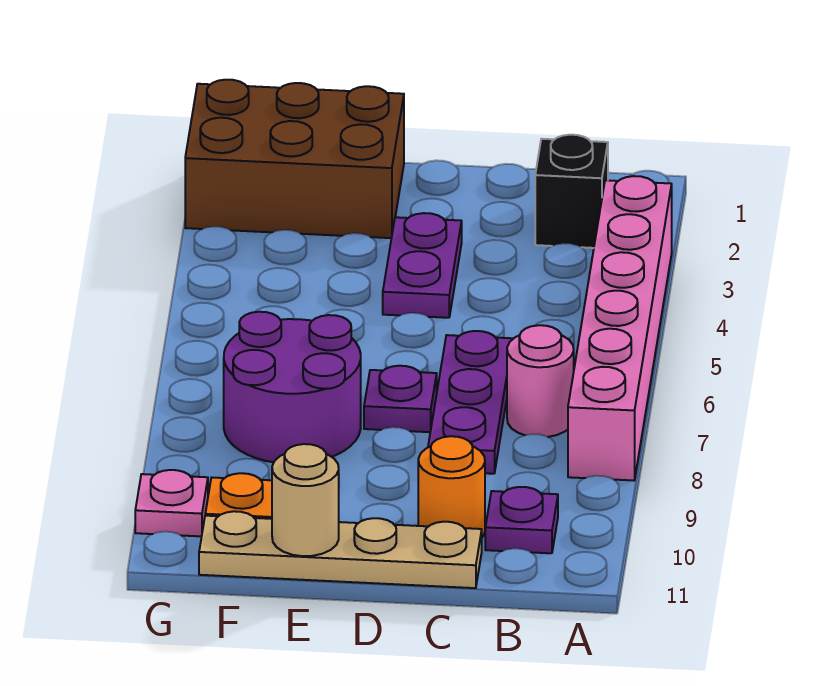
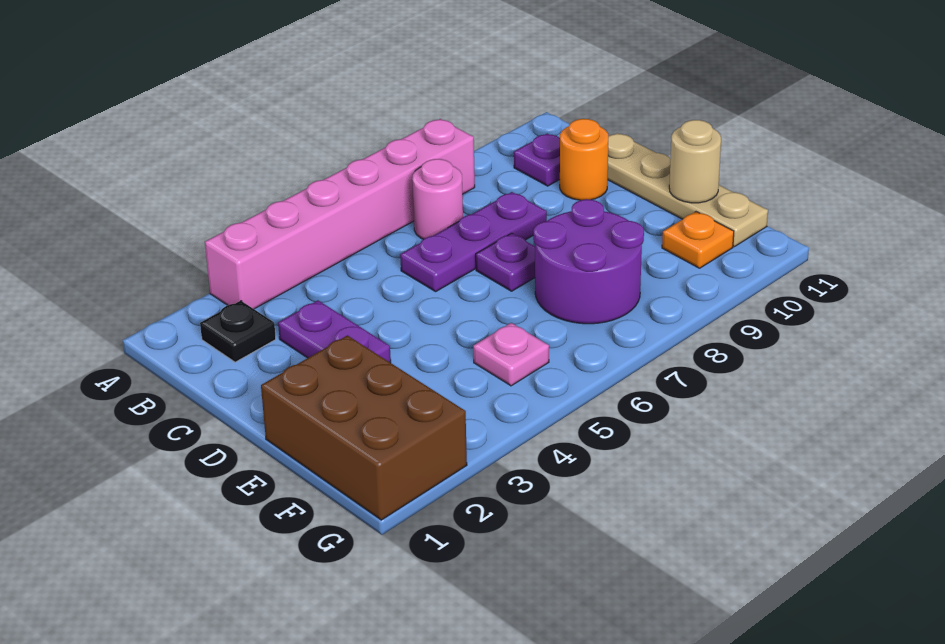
black 1x1 brick [535,135,608,248] -> black 1x1 plate [200,301,276,362]
purple 1x2 plate [383,213,462,318] -> purple 1x2 plate turned to [278,300,391,363]
pink 1x1 plate [135,470,208,536] -> pink 1x1 plate moved to [473,323,549,386]

